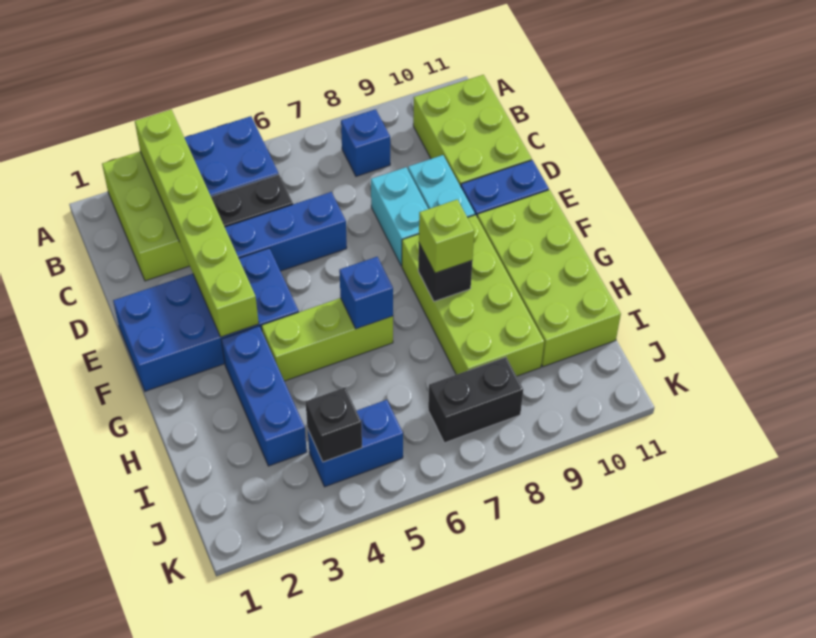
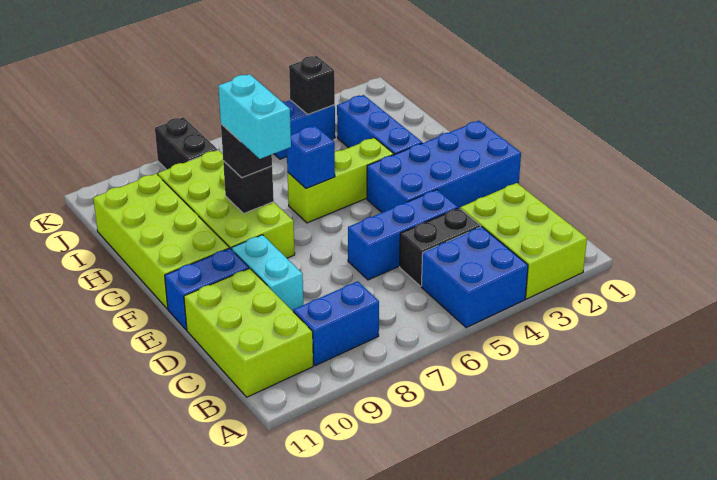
lime 1x6 brick [135,110,259,337] -> none
blue 1x1 brick [341,109,390,176] -> blue 1x2 brick [293,281,379,366]
cyan 1x2 brick [371,167,428,266] -> cyan 1x2 brick moved to [218,74,291,159]
lime 1x1 brick [419,199,474,273] -> black 1x1 brick [221,124,272,178]
black 1x2 brick [428,357,523,443] -> black 1x2 brick turned to [155,117,218,170]

